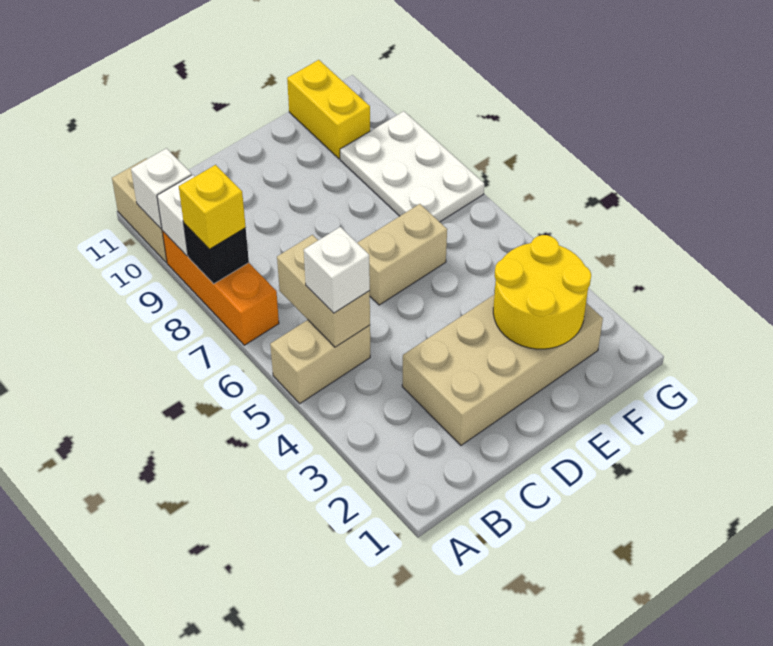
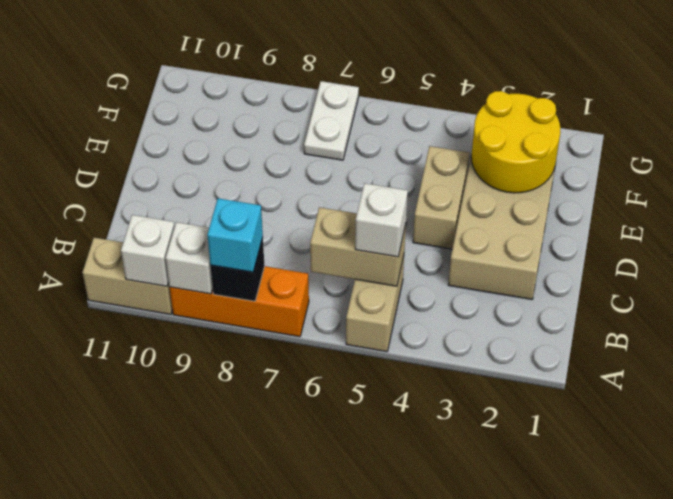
yellow 1x1 brick [179,165,246,249] -> cyan 1x1 brick [207,198,263,272]
tan 1x2 brick [358,204,447,305] -> tan 1x2 brick moved to [413,146,469,249]
white 2x3 plate [340,111,484,222] -> white 1x2 plate [304,81,359,160]
yellow 1x2 brick [287,60,370,159] -> none

